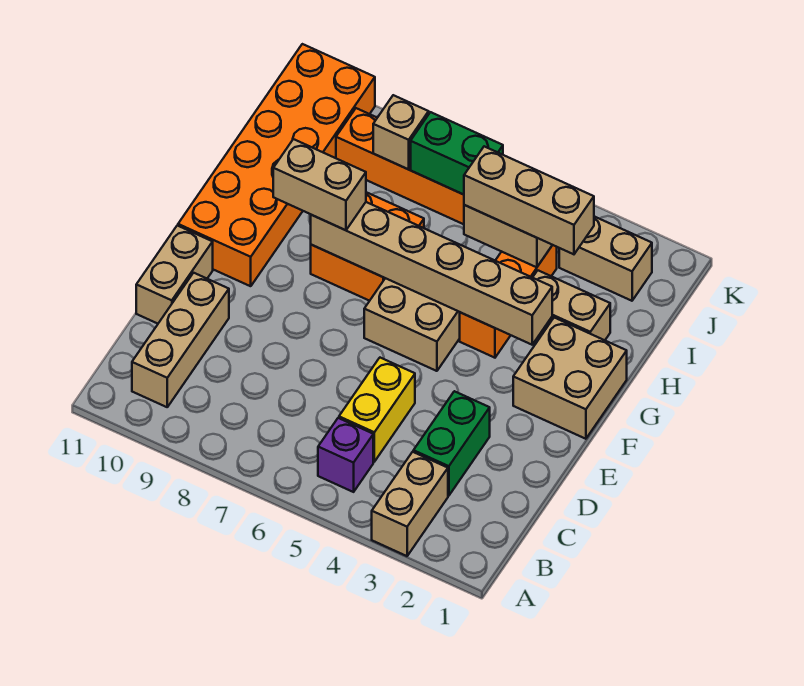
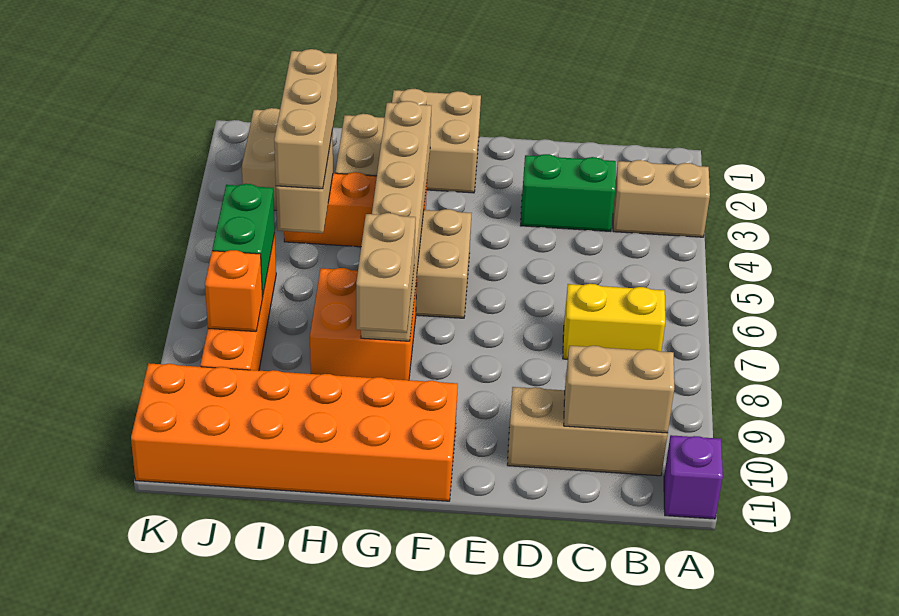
purple 1x1 brick [318,418,373,492] -> purple 1x1 brick moved to [664,435,723,519]
yellow 1x2 brick [339,358,415,462] -> yellow 1x2 brick moved to [563,284,665,359]
tan 1x2 brick [136,226,213,324] -> tan 1x2 brick moved to [564,346,674,433]
tan 1x1 brick [373,95,429,169] -> orange 1x1 brick [205,250,263,332]

